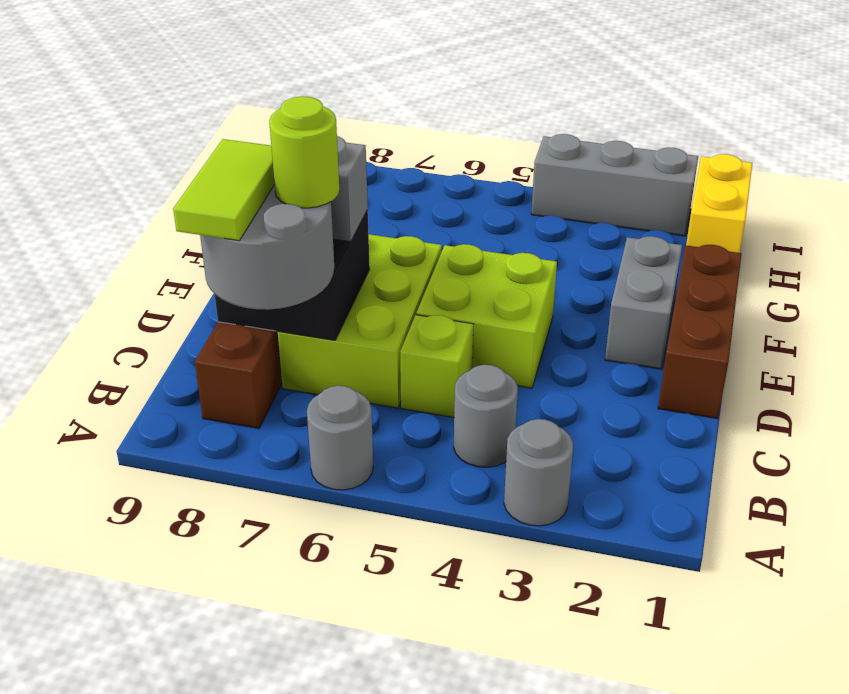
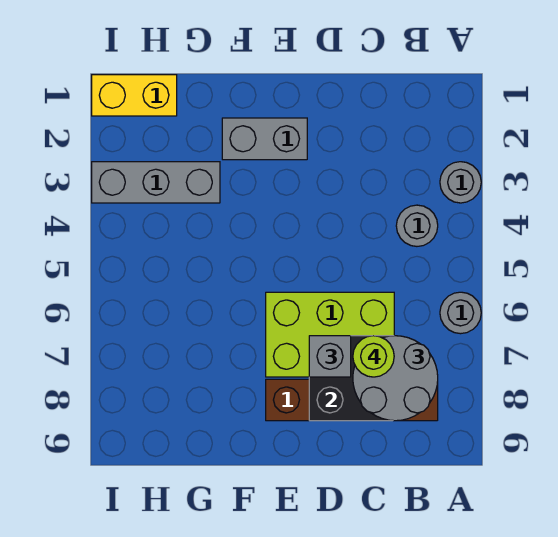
lime 1x2 tile [173,139,275,241] -> none
lime 1x1 brick [400,315,473,417] -> none
brown 1x3 brick [658,245,742,418] -> none
lime 2x2 brick [416,244,557,388] -> none
grey 1x3 brick [531,134,698,236] -> grey 1x3 brick turned to [92,162,220,203]

